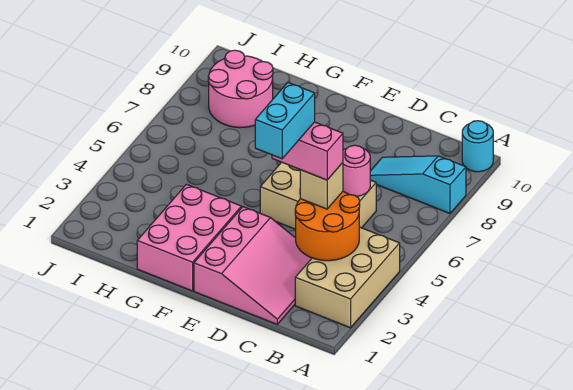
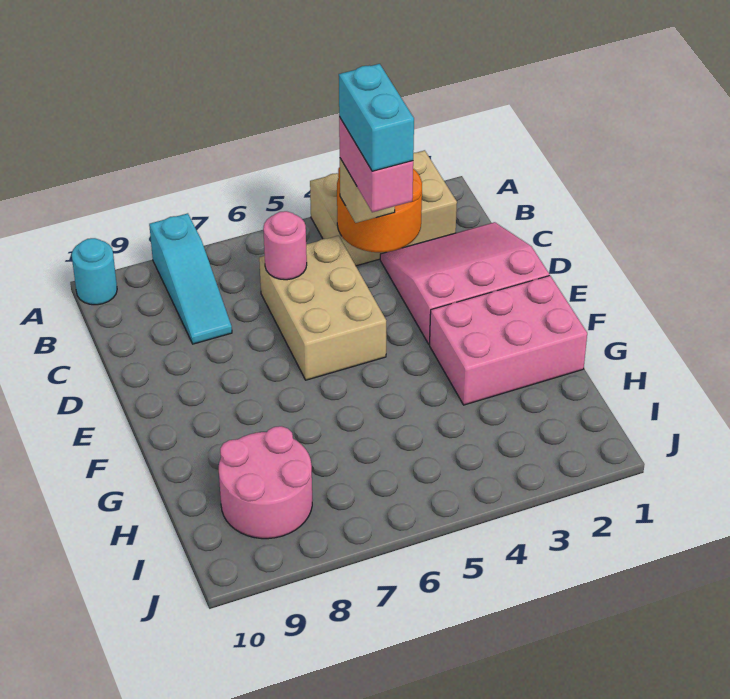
cyan 1x2 brick [255,83,315,159] -> cyan 1x2 brick turned to [339,64,414,171]

